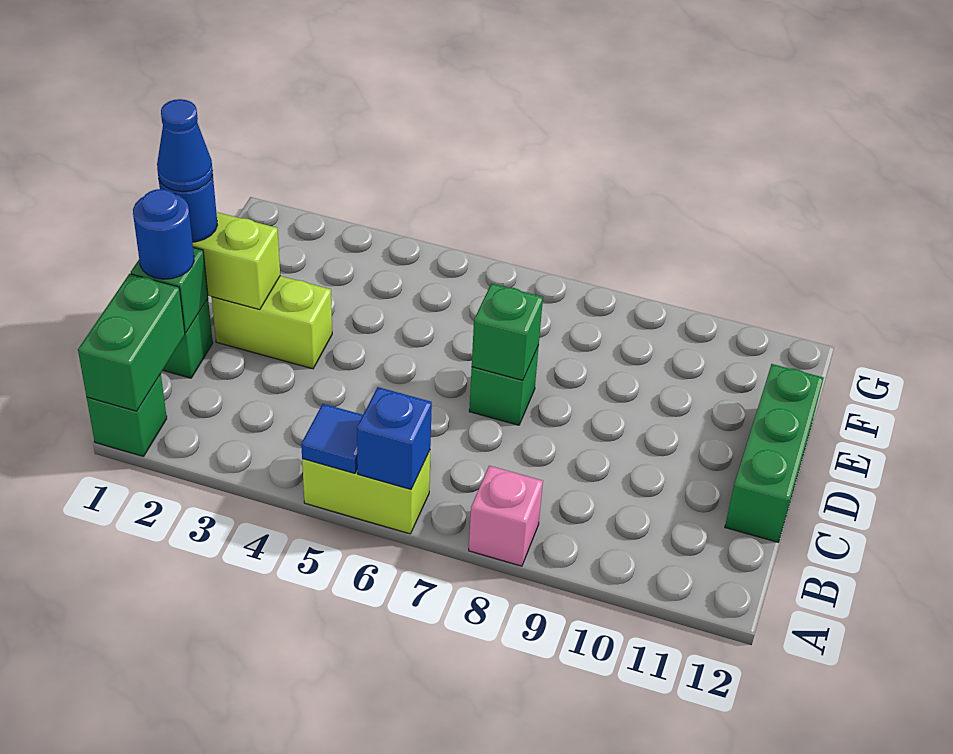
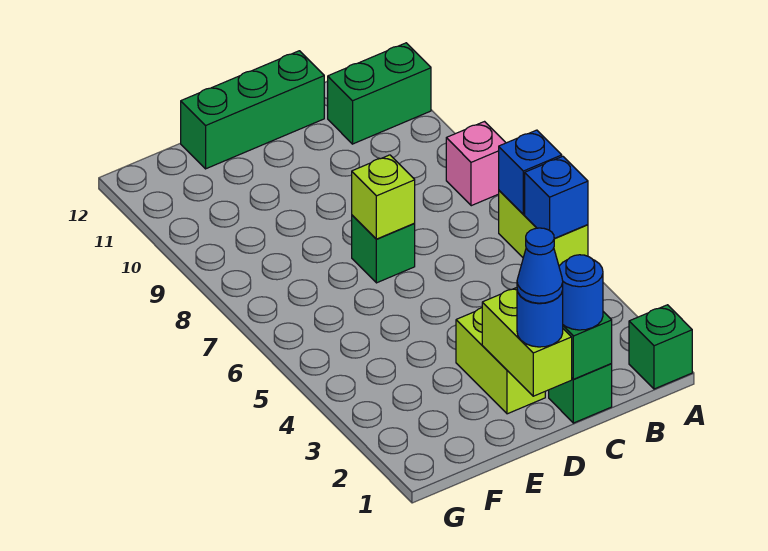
green 1x2 brick [78,274,185,411] -> green 1x2 brick moved to [327,43,431,144]
blue 1x1 tile [301,404,363,473] -> blue 1x1 brick [525,156,588,239]
green 1x1 brick [472,283,543,380] -> lime 1x1 brick [352,155,415,239]

